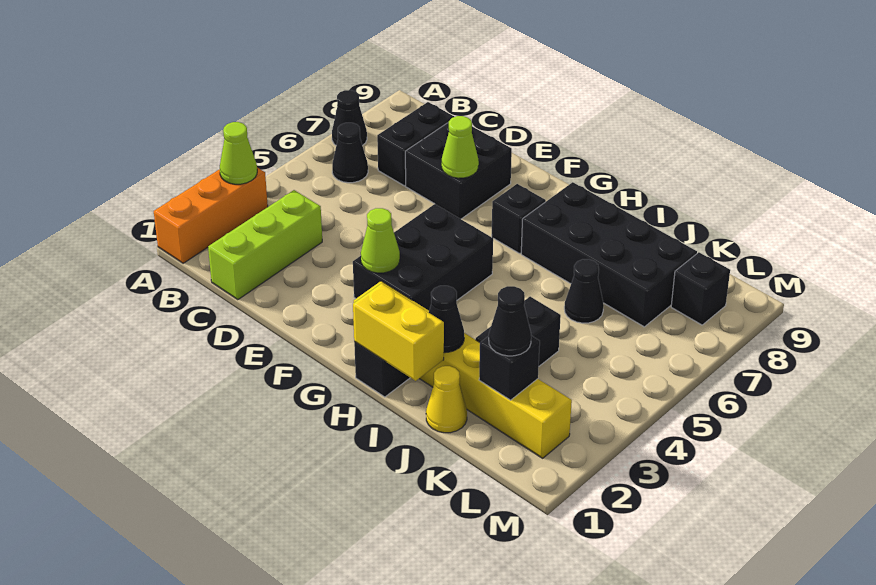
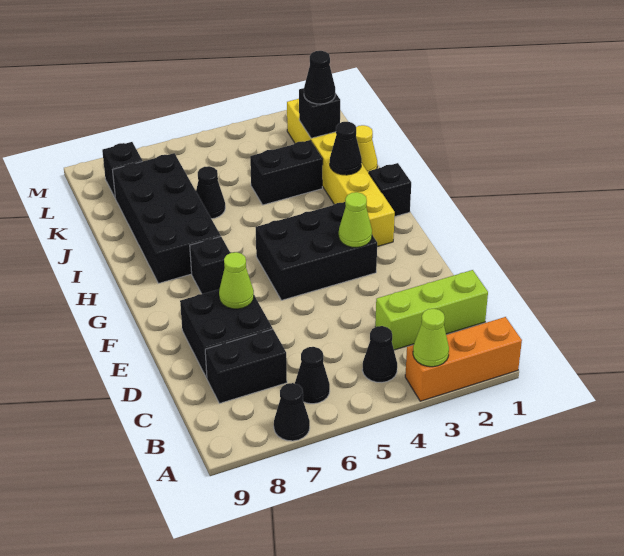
none -> black 1x1 cone [362,326,397,383]
yellow 1x2 brick [353,283,444,381] -> none

